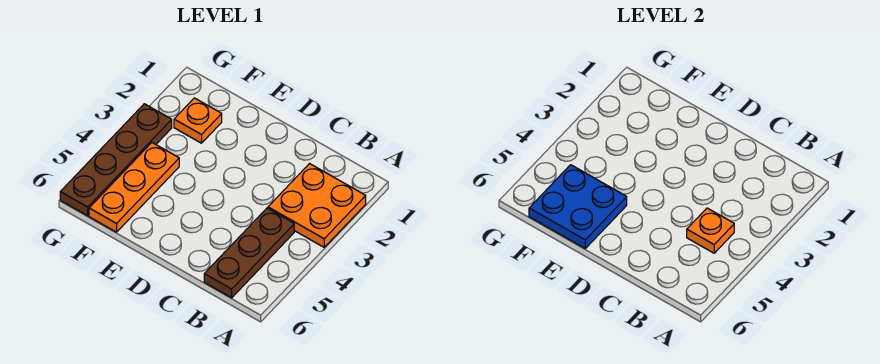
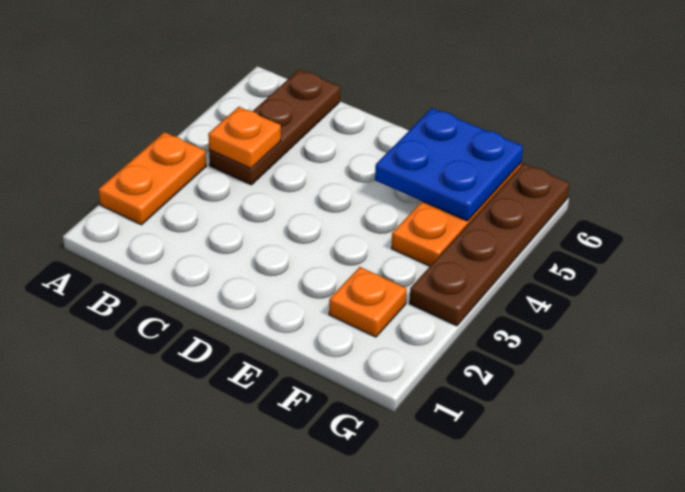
orange 2x2 plate [268,164,366,247] -> orange 1x2 plate [99,132,206,225]

